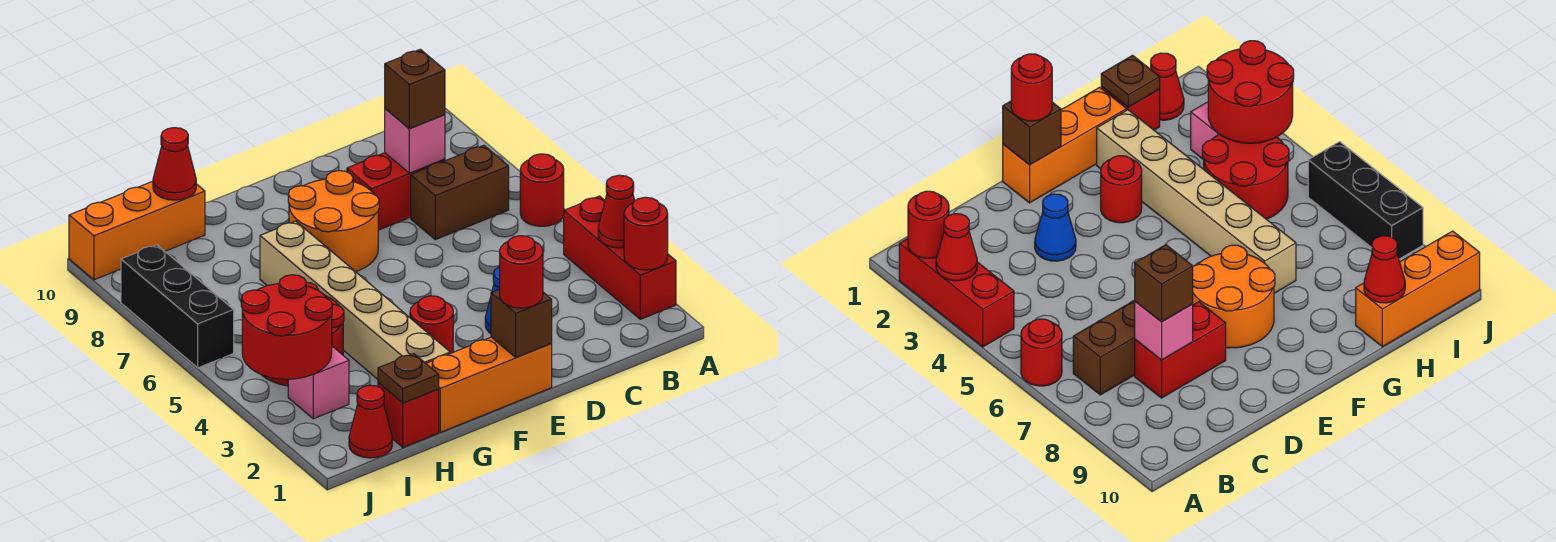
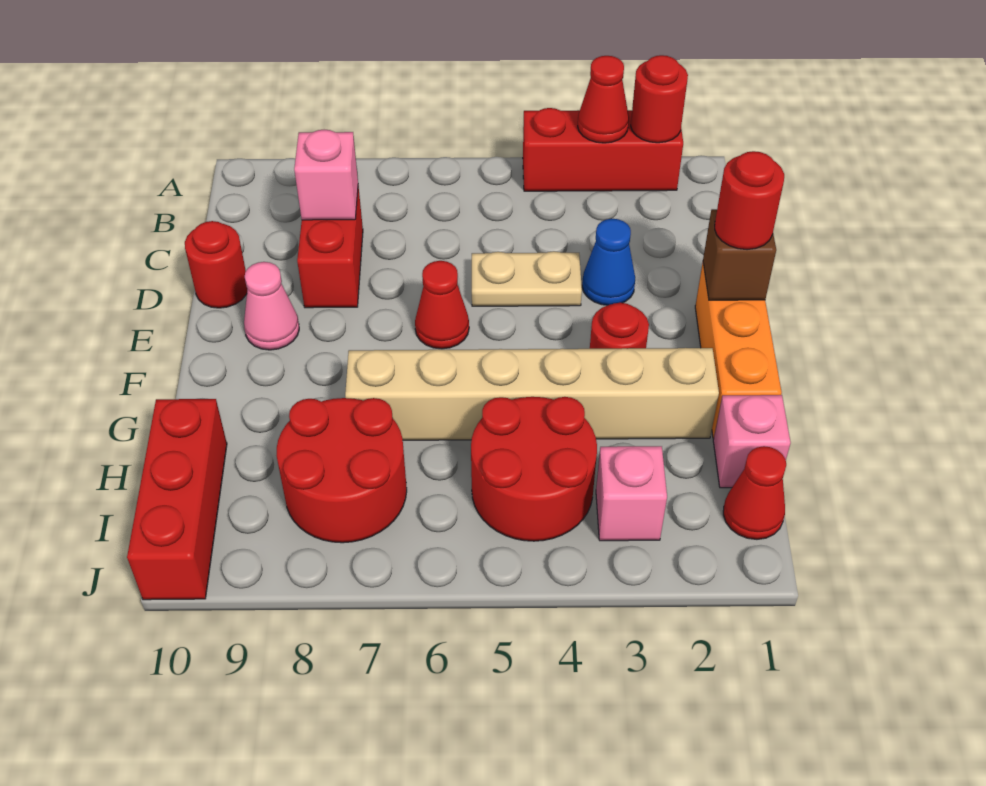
red 1x1 round brick [520,154,564,226] -> red 1x1 round brick moved to [185,221,247,308]
brown 1x2 brick [411,145,509,240] -> none
brown 1x1 brick [385,49,445,129] -> none
none -> tan 1x2 plate [472,251,582,306]
orange 2x2 round brick [288,171,379,272] -> none
none -> pink 1x1 cone [244,262,299,350]
red 1x1 brick [378,383,439,447] -> pink 1x1 brick [713,395,791,488]
brown 1x1 plate [378,354,439,403] -> none
orange 1x3 brick [69,181,205,280] -> red 1x3 brick [127,399,227,600]
red 1x1 cone [153,128,196,200] -> red 1x1 cone moved to [415,261,469,349]
red 2x2 round brick [241,275,332,379] -> red 2x2 round brick moved to [277,398,407,543]
black 1x3 brick [121,245,234,368] -> none

